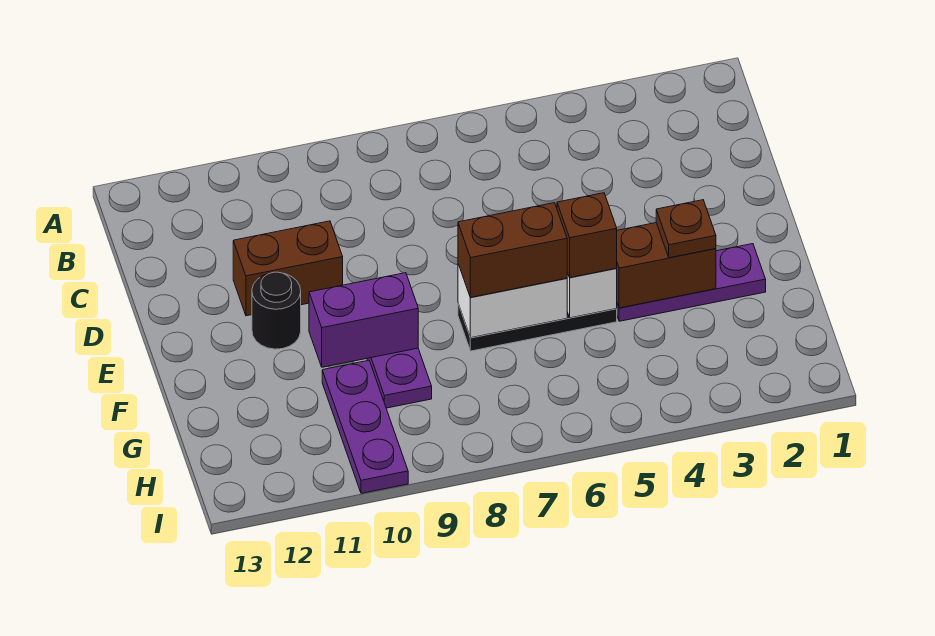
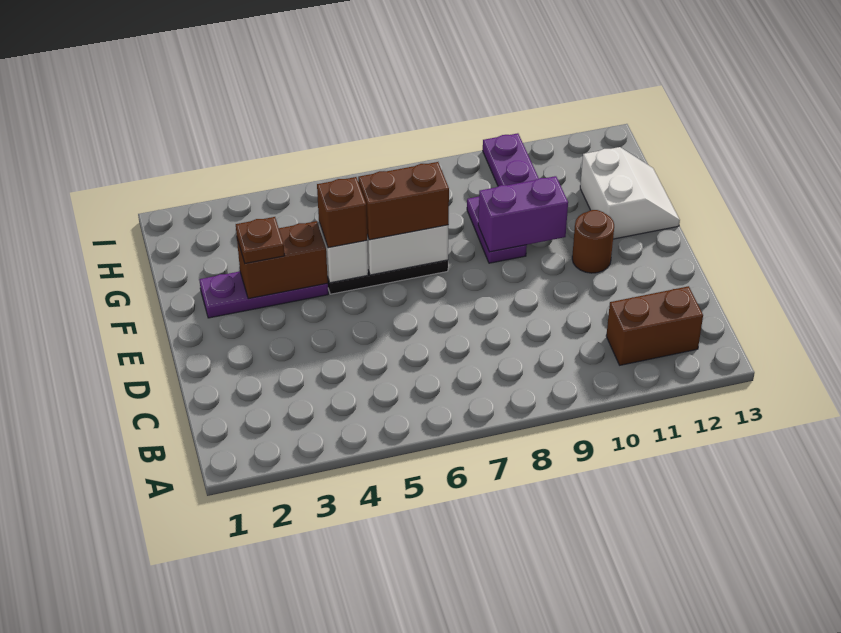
brown 1x2 brick [233,221,343,316] -> brown 1x2 brick moved to [606,286,703,365]
black 1x1 round brick [252,272,301,349] -> brown 1x1 round brick [572,210,614,273]
none -> white 2x2 slope [580,147,680,239]

